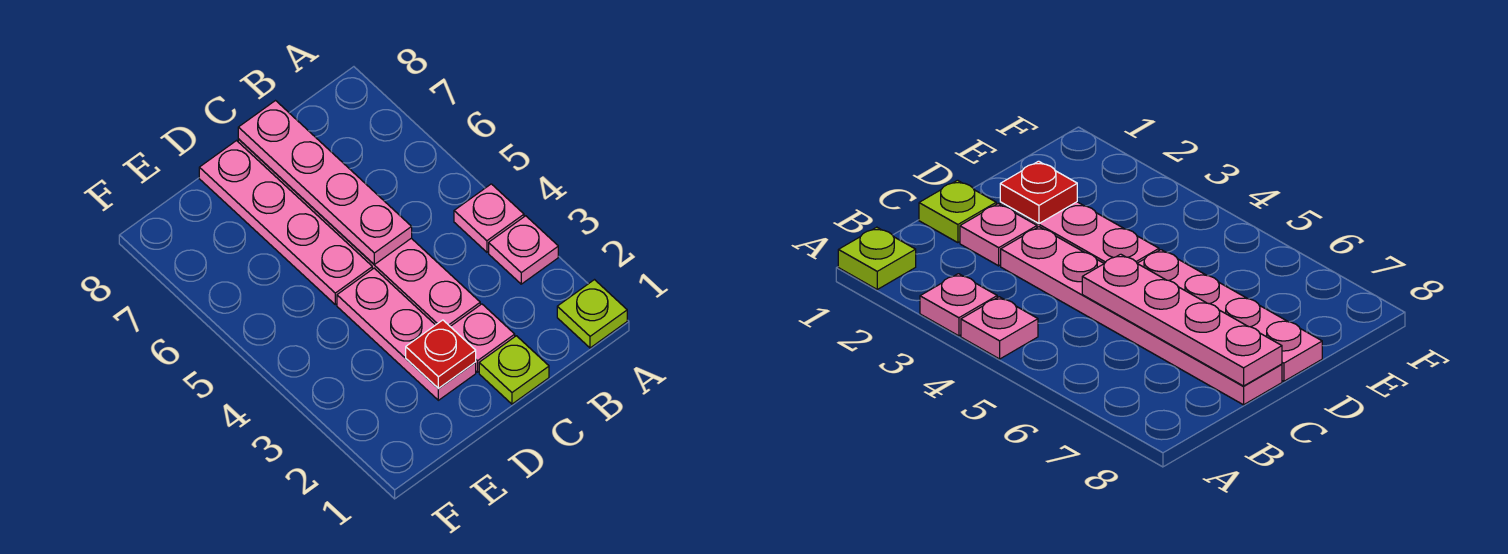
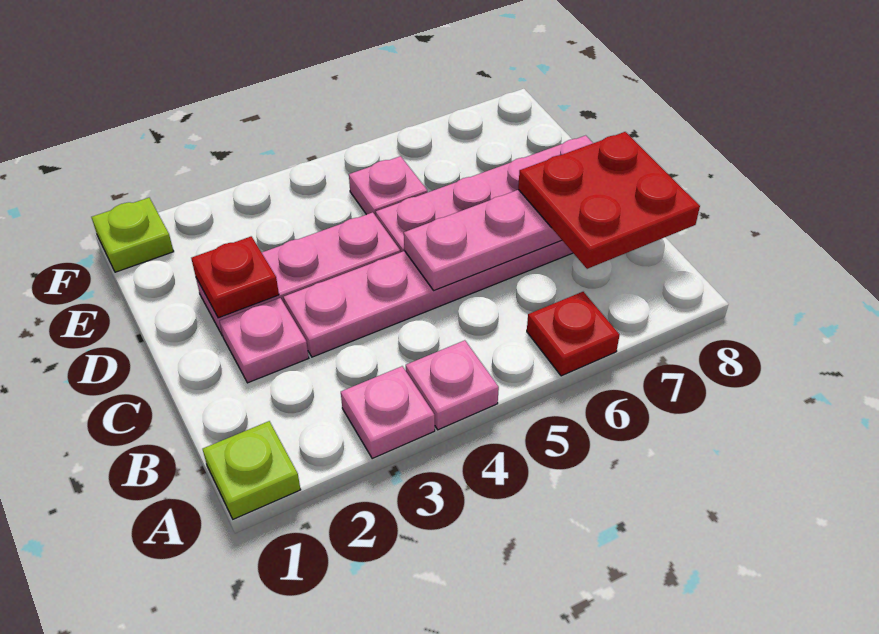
none -> red 1x1 plate [527,292,619,376]
none -> red 2x2 plate [518,132,700,269]
lime 1x1 plate [479,336,549,404] -> lime 1x1 plate moved to [91,198,174,272]
none -> pink 1x1 plate [349,156,428,216]

